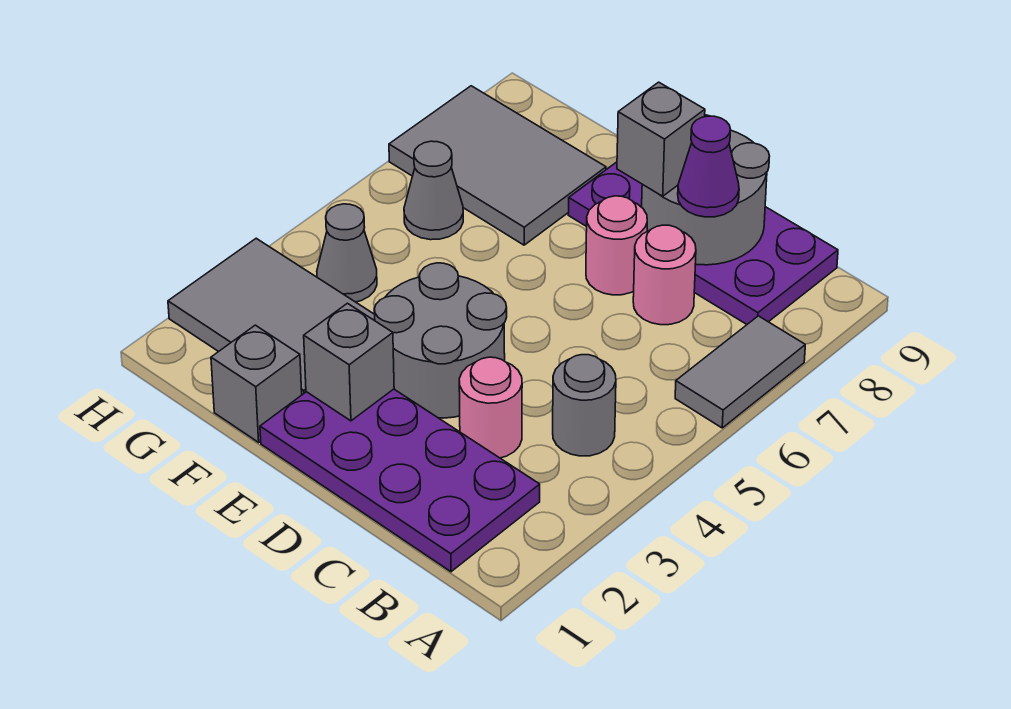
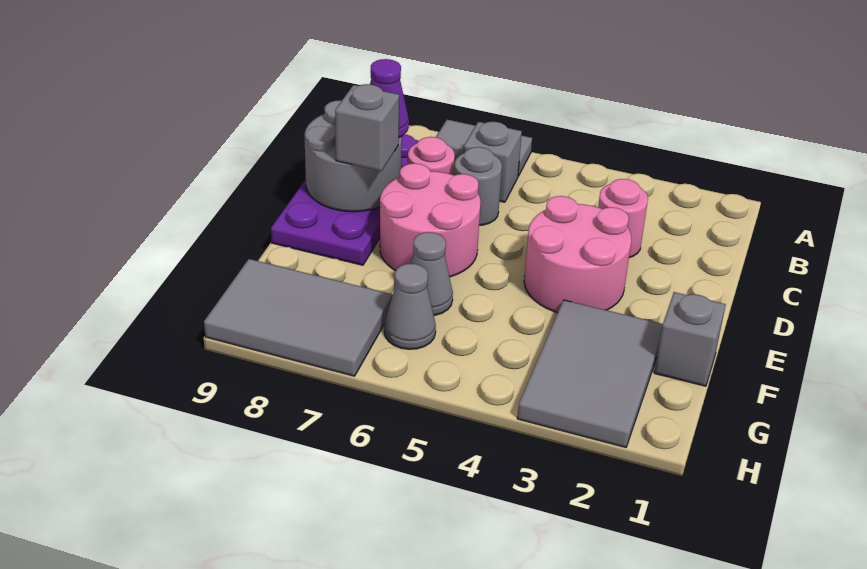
purple 2x4 plate [260,389,540,572] -> none
grey 1x1 round brick [553,355,616,456] -> grey 1x1 round brick moved to [454,147,502,225]
grey 2x2 round brick [374,263,507,418] -> pink 2x2 round brick [524,196,631,313]
pink 1x1 round brick [586,196,647,295] -> pink 2x2 round brick [380,163,481,277]
grey 1x1 brick [304,303,394,421] -> grey 1x1 brick moved to [464,122,522,202]
grey 2x3 tile [389,86,606,245] -> grey 2x3 tile turned to [204,259,393,376]
grey 1x1 cone [317,204,377,302] -> grey 1x1 cone moved to [411,232,453,316]

